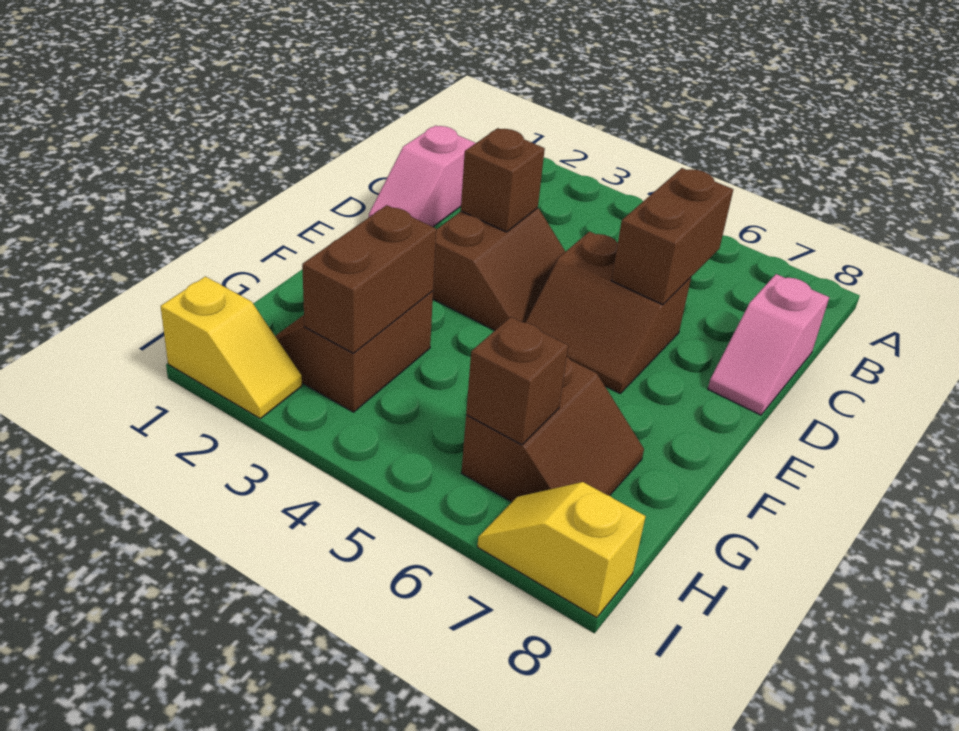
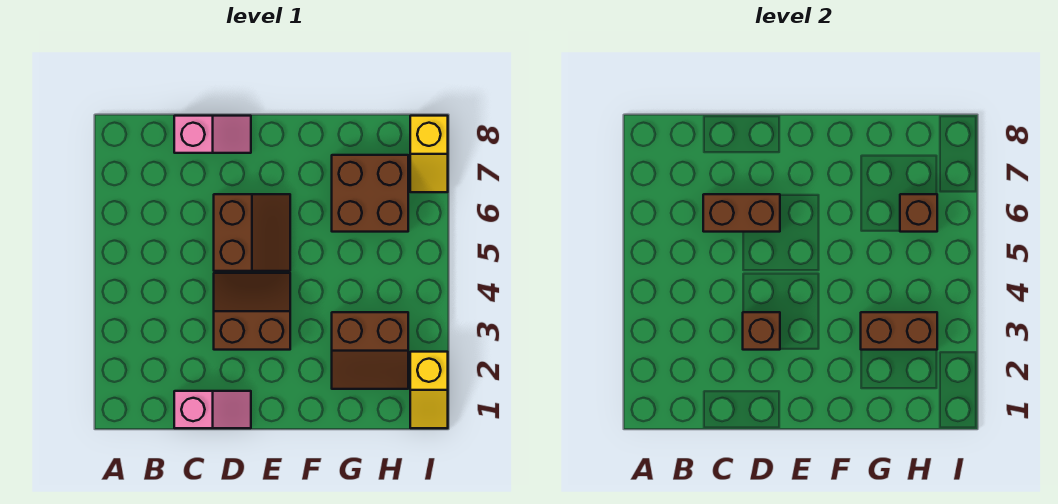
brown 2x2 slope [461,357,644,502] -> brown 2x2 brick [332,155,408,232]
yellow 1x2 slope [161,276,302,418] -> yellow 1x2 slope turned to [410,352,448,428]

